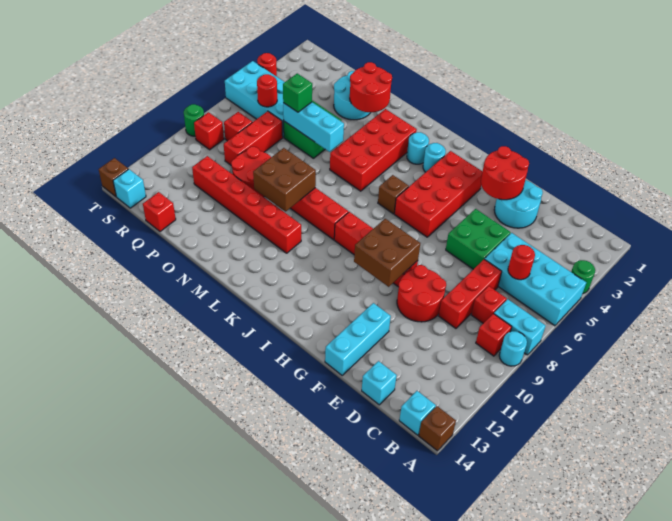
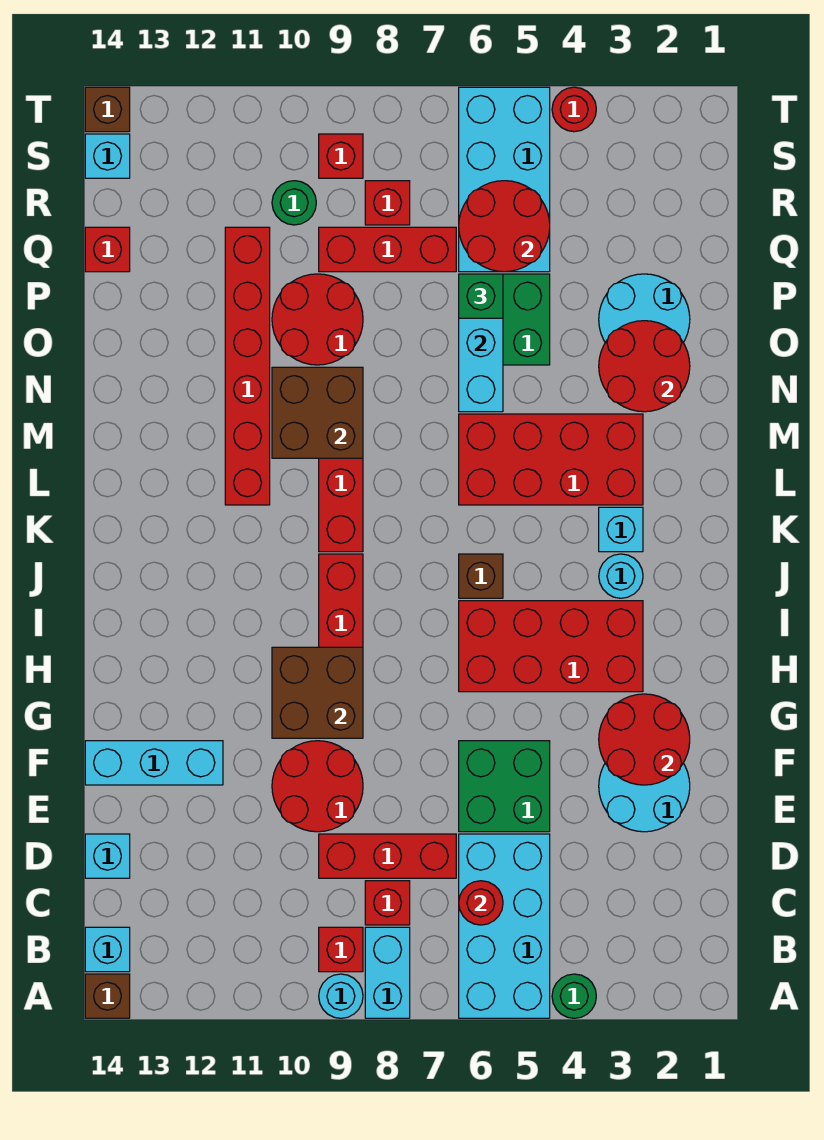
cyan 1x1 round brick [407,132,429,164] -> cyan 1x1 brick [599,507,643,552]
red 1x1 round brick [257,74,277,107] -> red 2x2 round brick [459,181,550,272]
green 1x1 round brick [184,104,204,136] -> green 1x1 round brick moved to [272,181,316,225]

